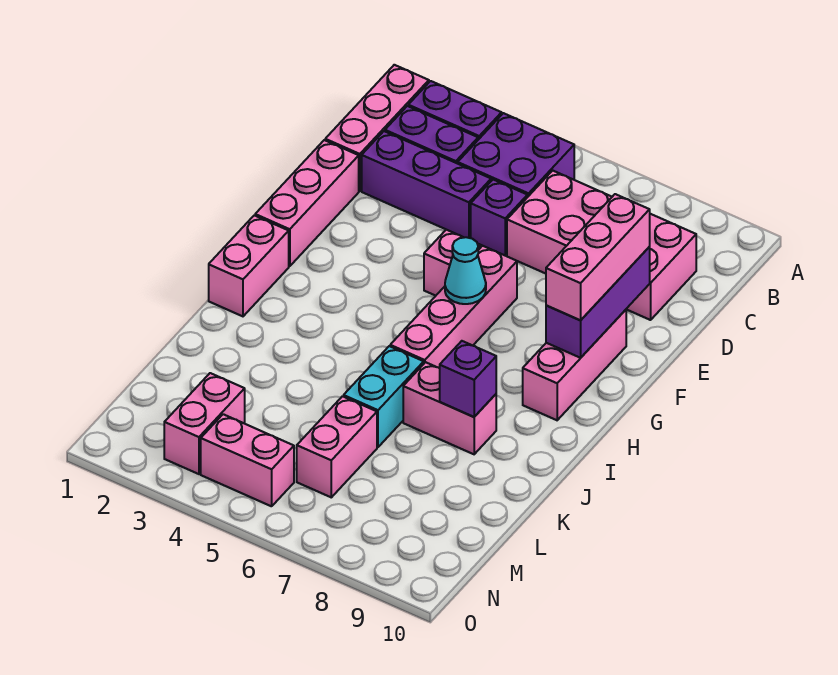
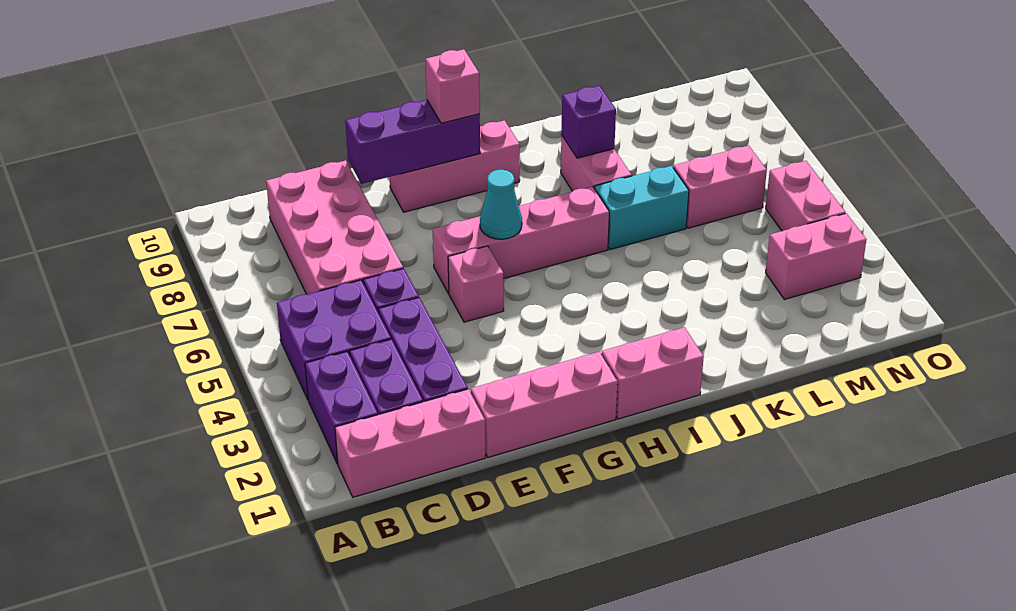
pink 1x3 brick [546,194,650,320] -> pink 1x1 brick [426,49,480,123]

